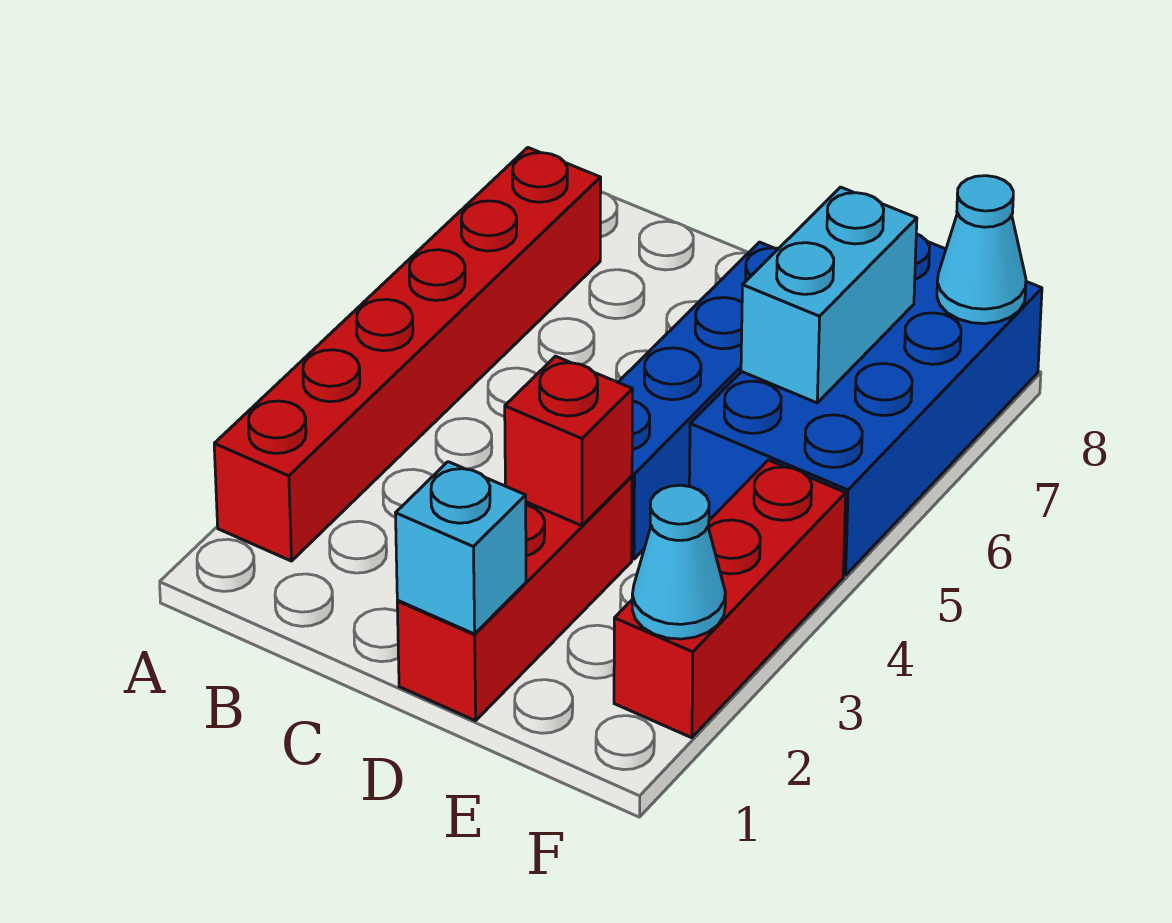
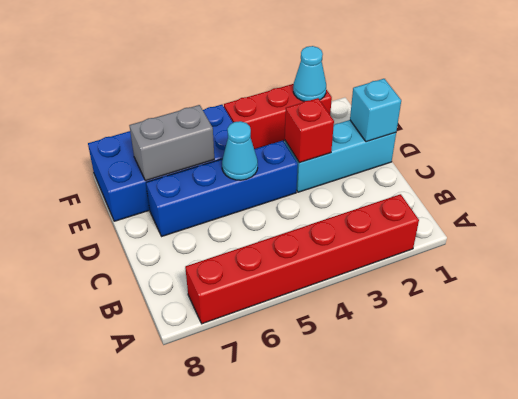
red 1x3 brick [397,476,632,721] -> cyan 1x3 brick [285,120,396,192]
cyan 1x2 brick [741,187,917,403] -> grey 1x2 brick [129,105,214,181]
cyan 1x1 cone [937,176,1026,324] -> cyan 1x1 cone moved to [222,121,258,180]

